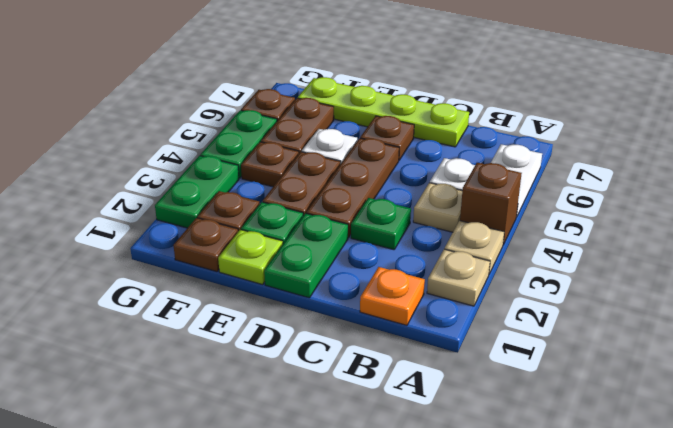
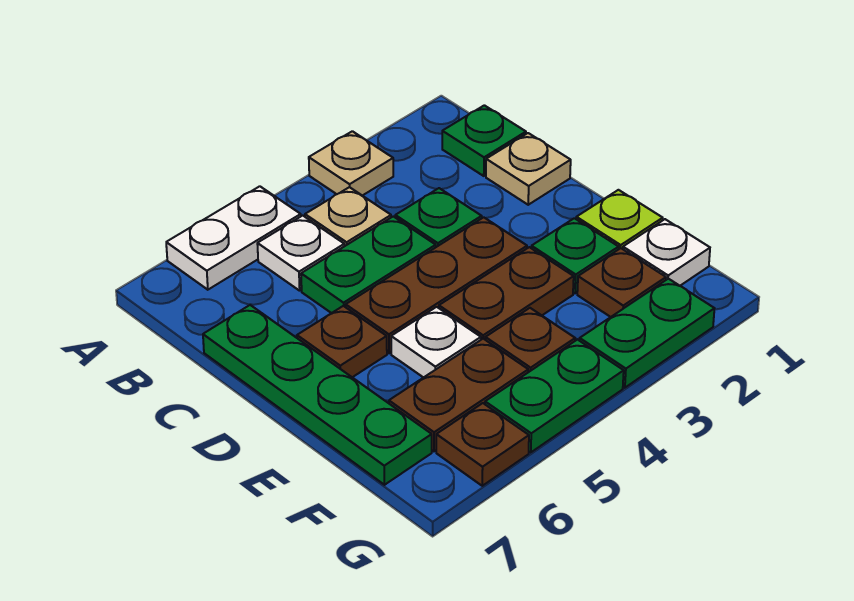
tan 1x1 plate [427,249,490,306] -> tan 1x1 plate moved to [486,133,571,205]
brown 1x1 brick [460,163,522,245] -> none
orange 1x1 plate [360,267,425,325] -> green 1x1 plate [442,105,526,176]
lime 1x4 plate [298,77,469,147] -> green 1x4 plate [203,305,432,485]
green 1x2 plate [264,214,348,298] -> green 1x2 plate moved to [301,216,436,313]
brown 1x1 plate [174,218,238,272] -> white 1x1 plate [623,219,710,286]

